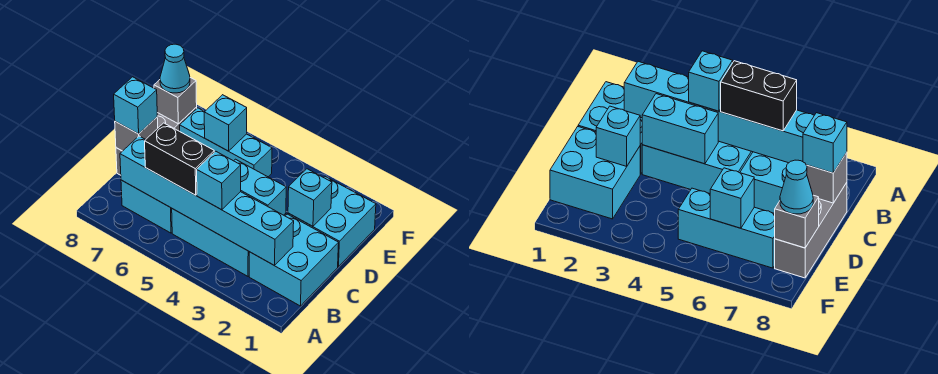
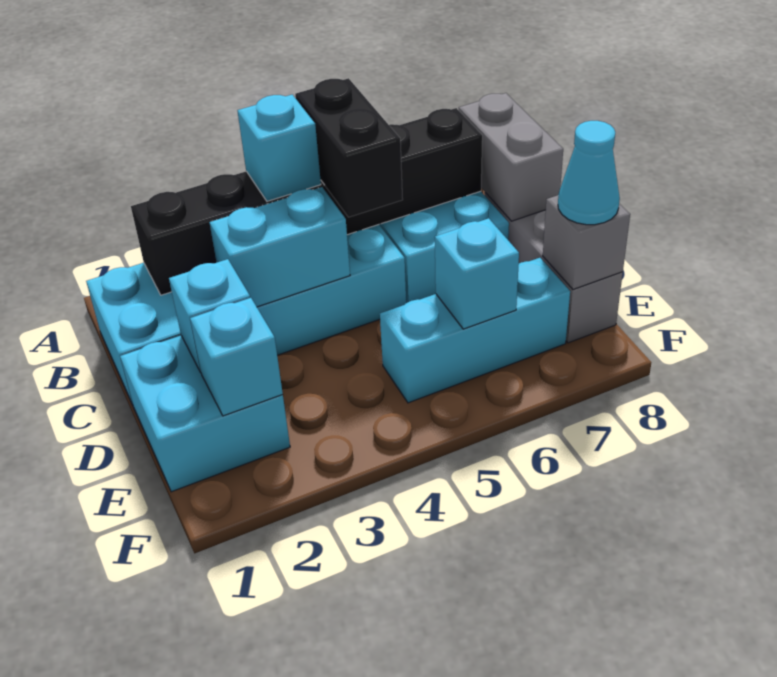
cyan 1x6 brick [120,136,294,266] -> black 1x6 brick [131,108,482,295]
black 1x2 brick [145,123,214,195] -> black 1x2 brick turned to [295,78,403,217]
grey 1x1 brick [115,117,158,151] -> grey 1x2 brick [459,93,563,221]
cyan 1x1 brick [114,77,157,134] -> cyan 1x1 brick moved to [190,298,283,416]

